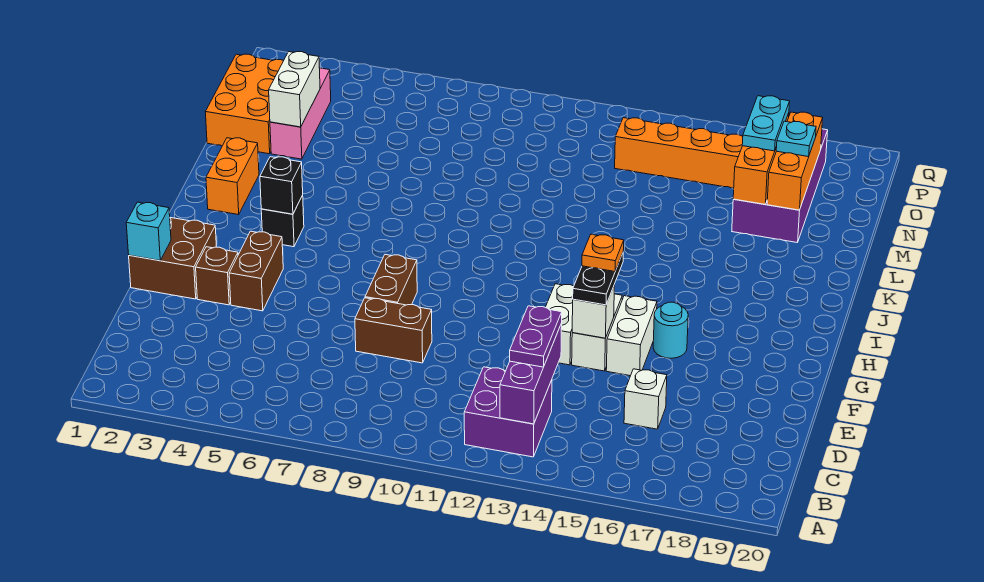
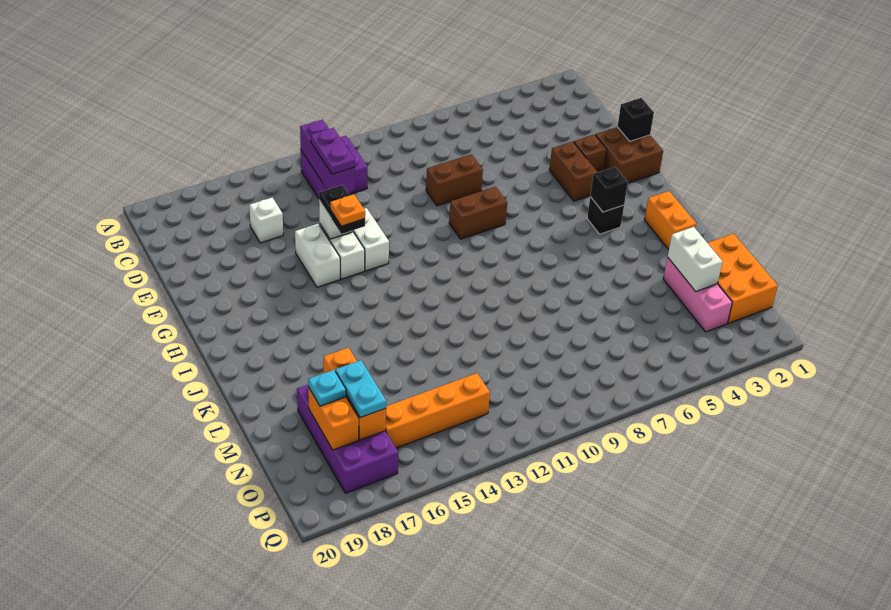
cyan 1x1 brick [126,202,171,261] -> black 1x1 brick [617,98,654,141]
brown 1x2 brick [365,255,417,305] -> brown 1x2 brick turned to [449,187,507,239]
cyan 1x1 round brick [653,302,688,358] -> none
orange 1x3 brick [767,112,823,210] -> orange 1x2 brick [308,387,359,450]

